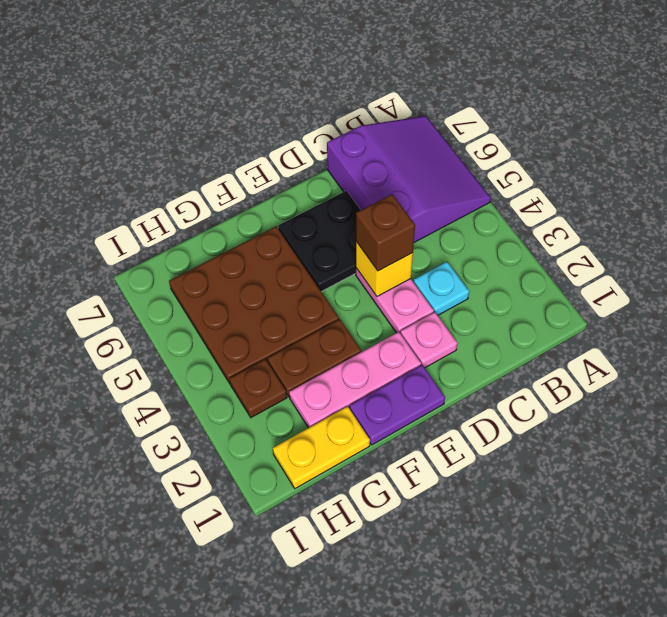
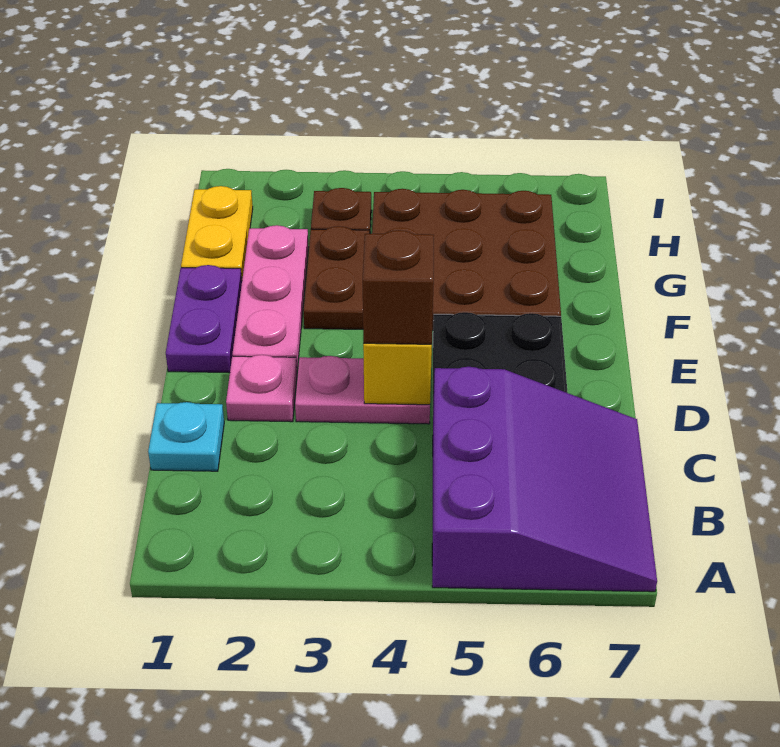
purple 3x3 slope [327,116,491,242] -> purple 3x3 slope turned to [432,367,657,592]
cyan 1x1 plate [413,262,469,315] -> cyan 1x1 plate moved to [148,402,224,471]

